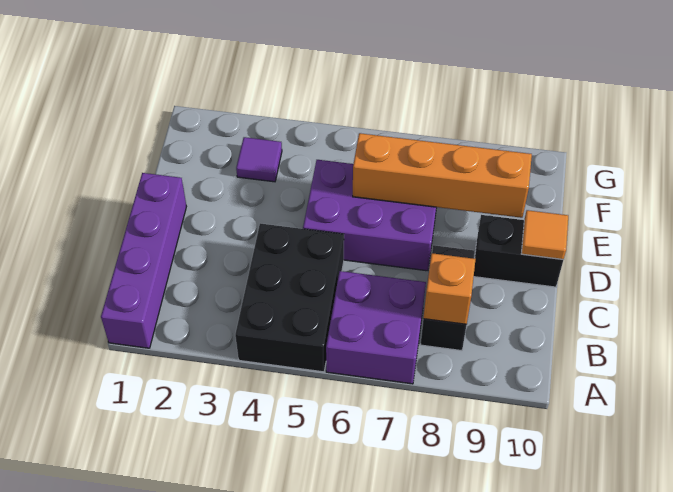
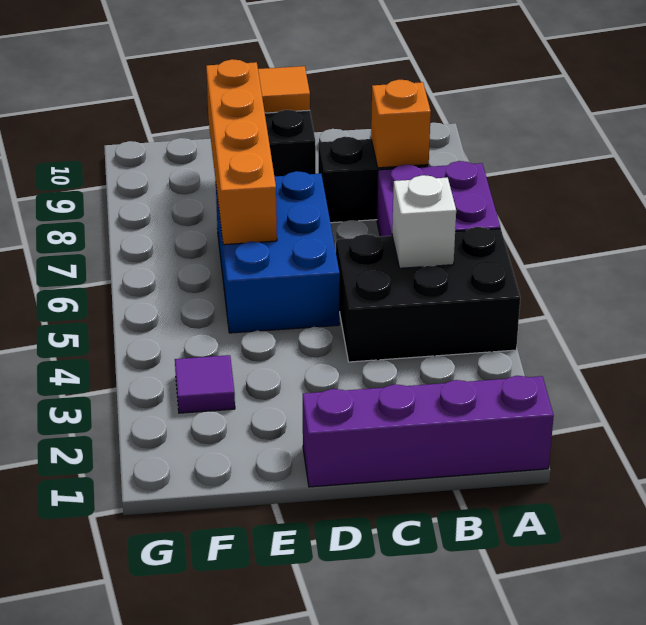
none -> white 1x1 brick [392,175,456,268]
purple 2x3 brick [303,160,437,271] -> blue 2x3 brick [216,171,340,333]

